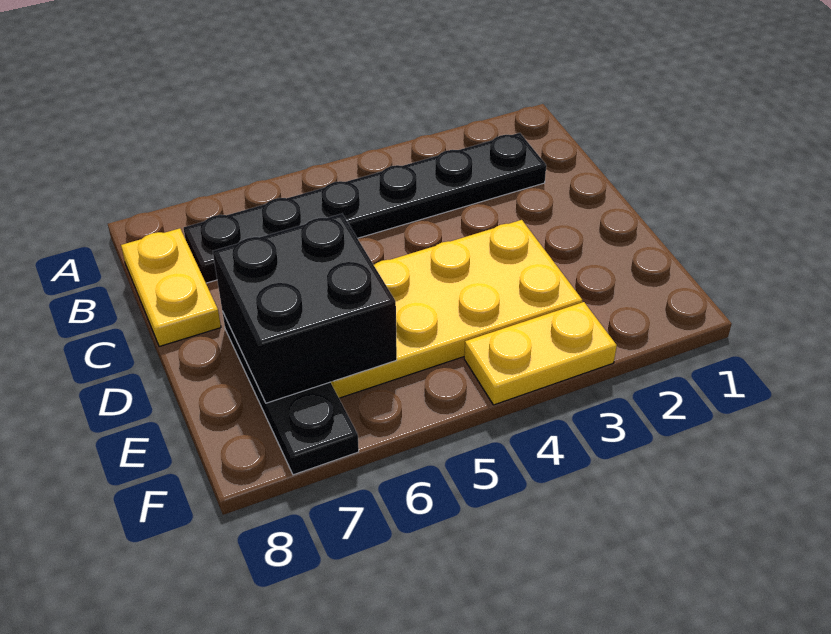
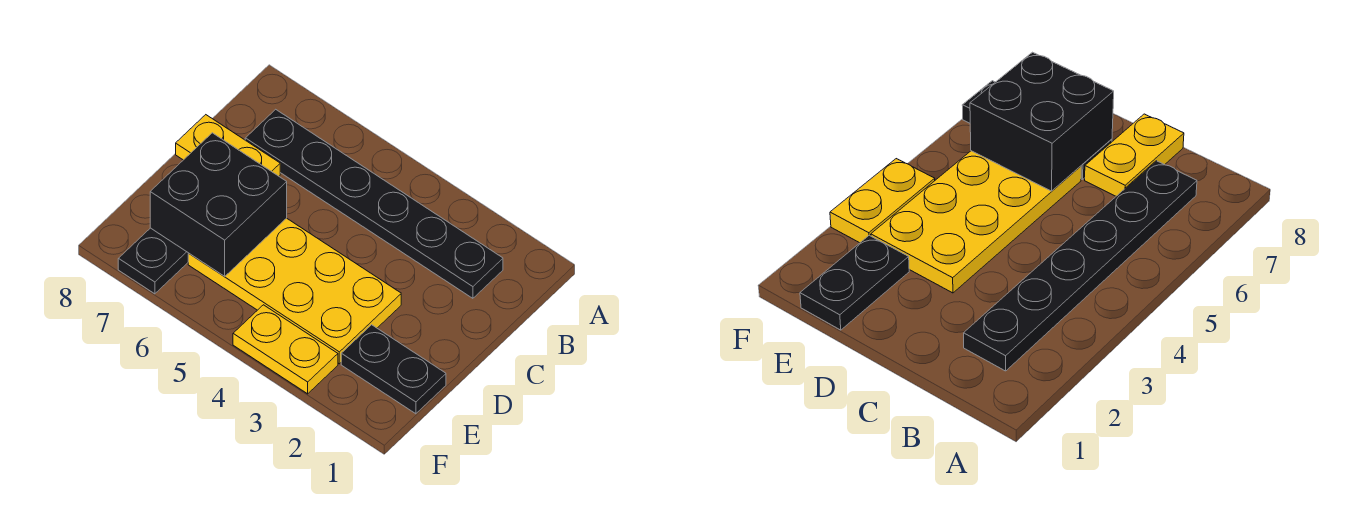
yellow 1x2 plate [121,228,221,347] -> yellow 1x2 plate turned to [176,115,280,176]
none -> black 1x2 plate [341,325,446,414]

